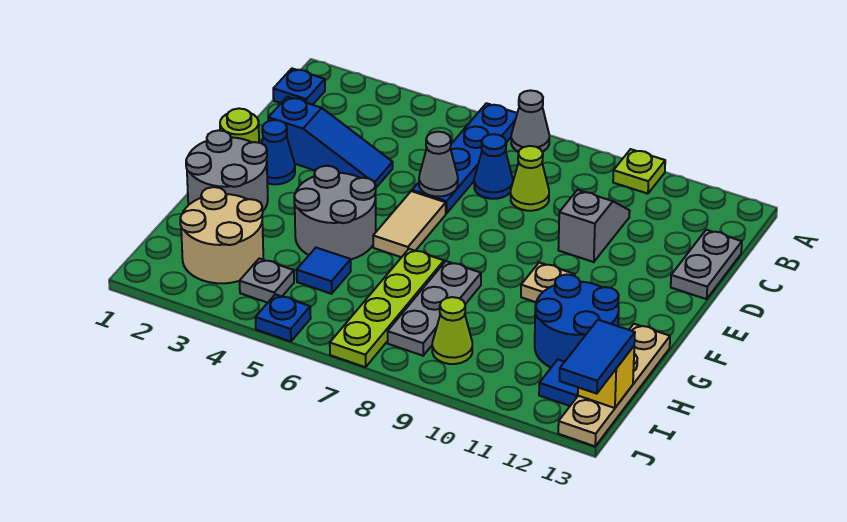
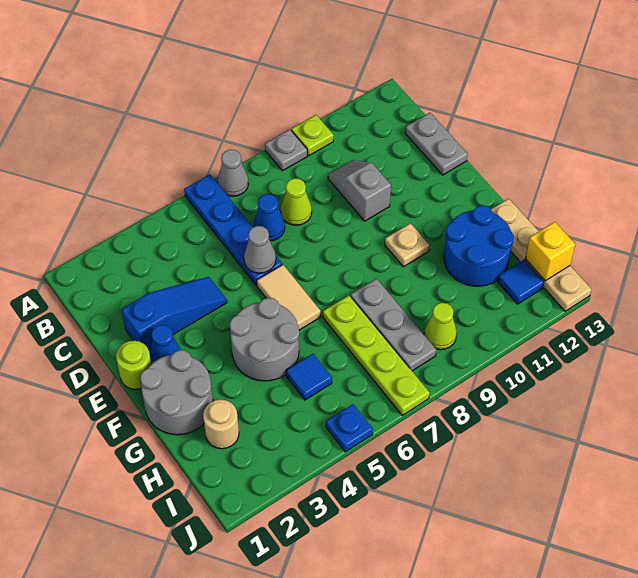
blue 1x1 plate [273,69,325,105] -> none
tan 2x2 round brick [180,187,263,283] -> tan 1x1 round brick [203,400,239,449]
grey 1x1 plate [240,258,294,303] -> grey 1x1 plate moved to [265,130,307,171]
blue 1x2 tile [560,320,635,394] -> none

